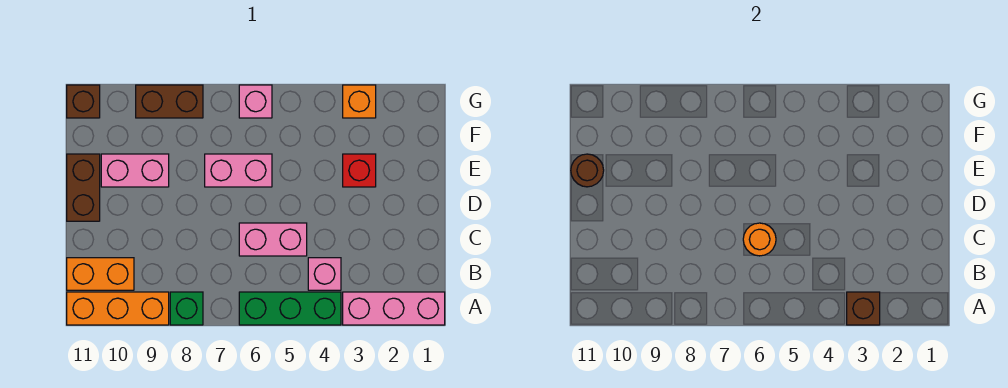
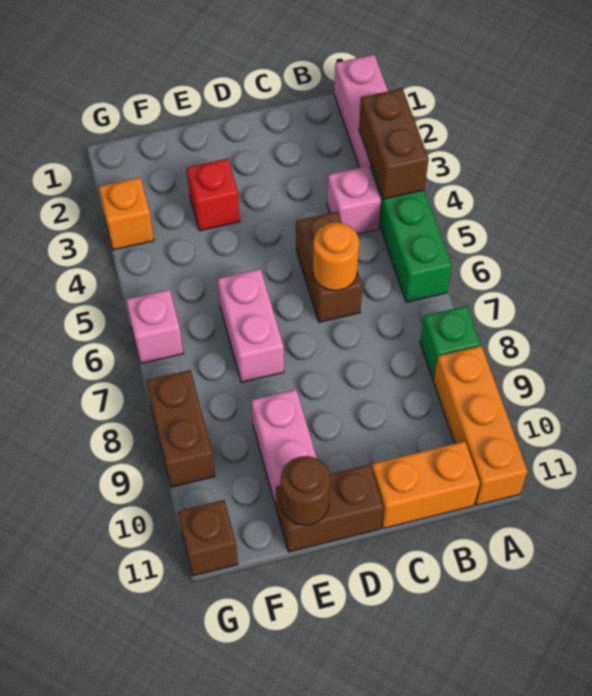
brown 1x1 brick [847,292,880,325] -> brown 1x2 brick [359,89,429,199]
orange 1x2 brick [67,258,134,290] -> orange 1x2 brick turned to [372,441,480,528]
pink 1x2 brick [239,223,307,256] -> brown 1x2 brick [296,212,362,322]

